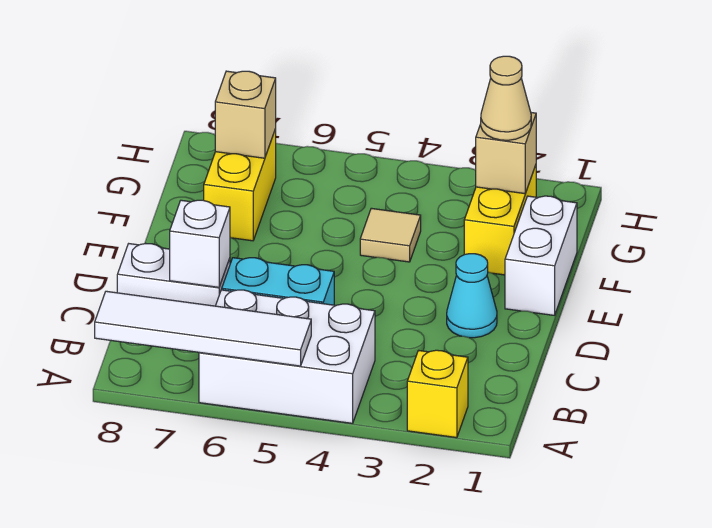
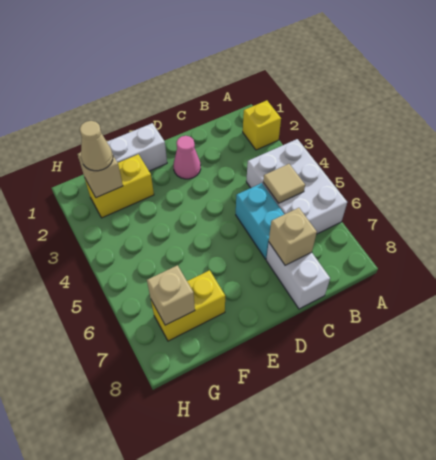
white 1x4 tile [95,291,311,366] -> none
white 1x1 brick [170,200,230,287] -> tan 1x1 brick [269,208,317,265]
cyan 1x1 cone [447,254,497,338] -> pink 1x1 cone [173,136,201,179]
tan 1x1 tile [360,208,421,262] -> tan 1x1 tile moved to [263,164,305,203]

